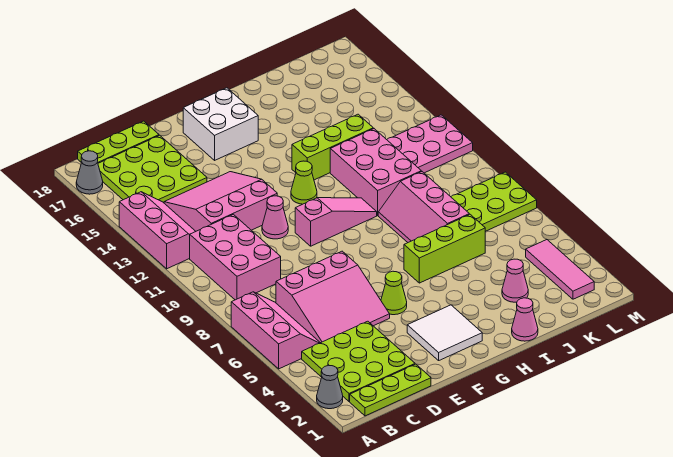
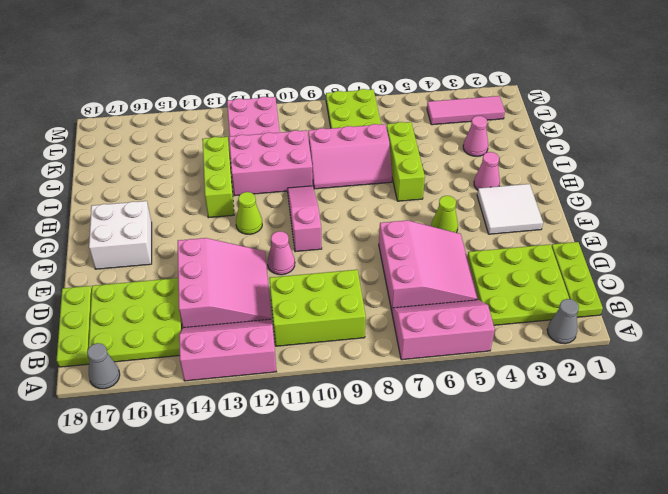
pink 2x3 brick [190,214,281,300] -> lime 2x3 brick [269,270,366,346]
pink 3x3 slope [164,172,277,231] -> pink 3x3 slope turned to [178,238,272,328]
pink 1x1 cone [512,298,538,341] -> pink 1x1 cone moved to [474,152,500,190]

